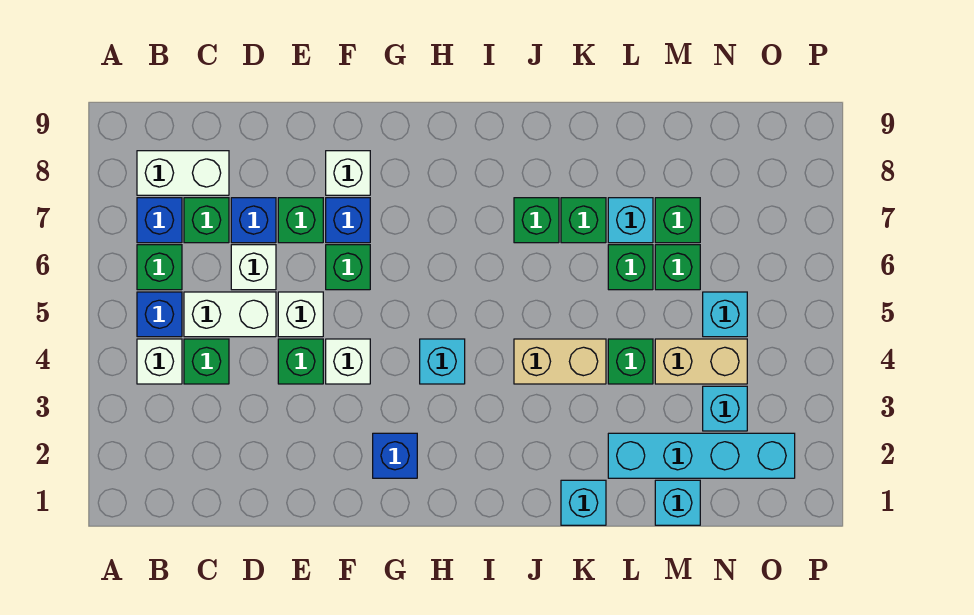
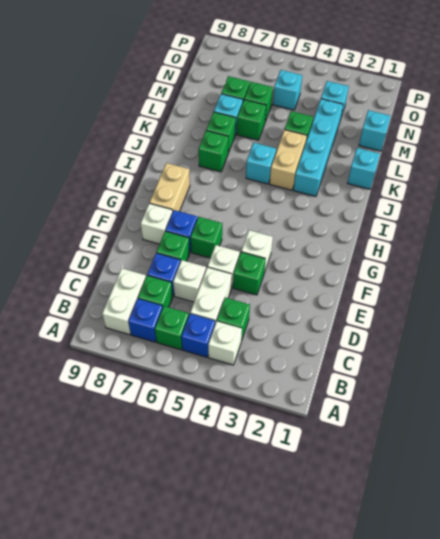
blue 1x1 brick [373,433,417,478] -> none
cyan 1x1 brick [420,339,465,384] -> cyan 1x1 brick moved to [246,143,276,184]
cyan 1x4 brick [608,433,795,478] -> cyan 1x4 brick moved to [293,99,343,196]
tan 1x2 brick [655,339,747,384] -> tan 1x2 brick moved to [149,163,190,211]

